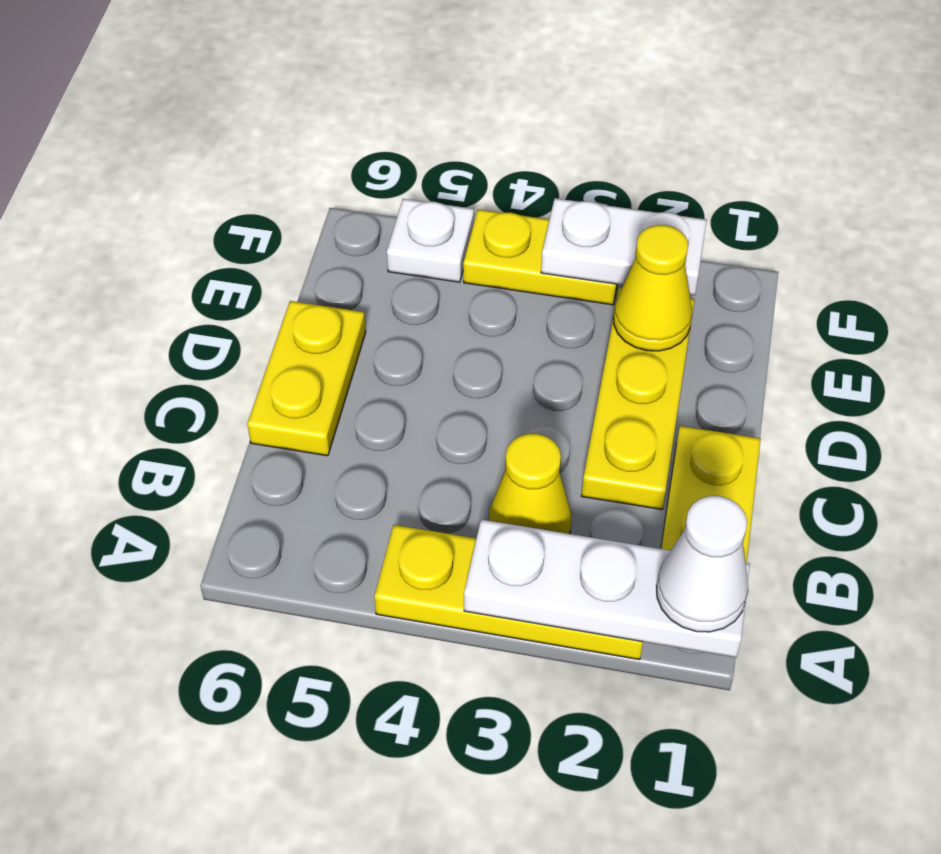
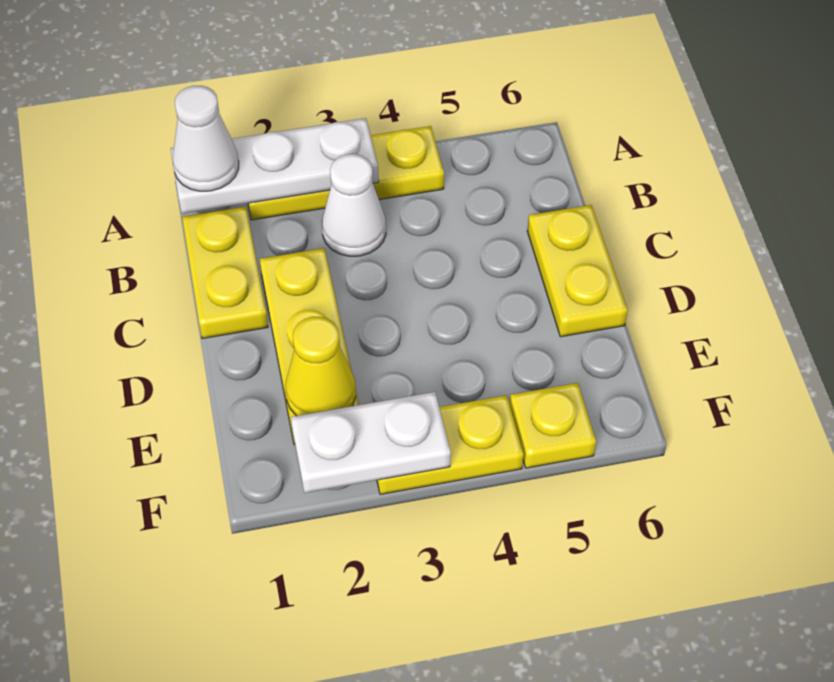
yellow 1x1 cone [489,434,571,534] -> white 1x1 cone [322,154,386,256]
white 1x1 plate [387,199,474,282] -> yellow 1x1 plate [510,383,596,468]

